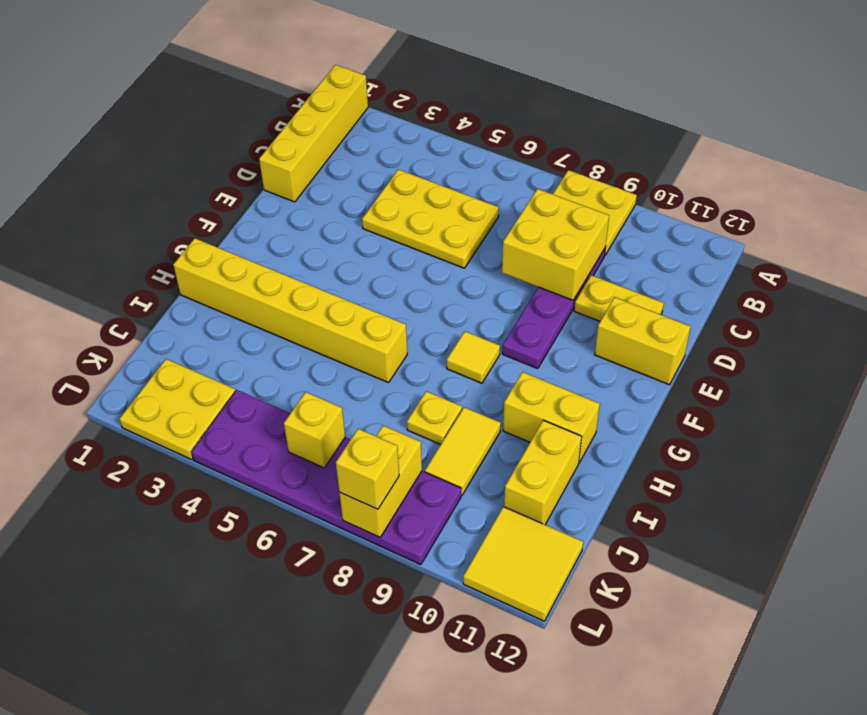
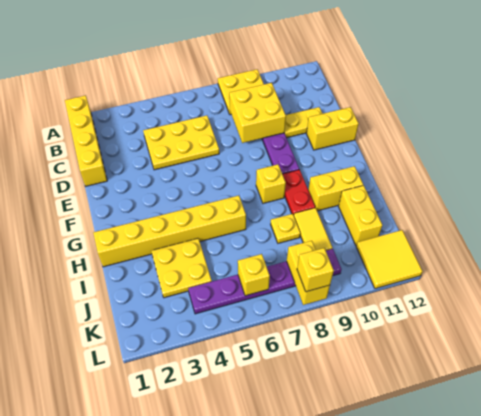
yellow 1x1 tile [447,331,500,383] -> yellow 1x1 brick [256,164,286,203]
none -> red 1x2 plate [283,170,315,215]
yellow 2x2 plate [119,359,235,460] -> yellow 2x2 plate moved to [151,238,212,298]
purple 2x6 plate [192,390,461,565] -> purple 1x6 plate [188,249,341,314]

